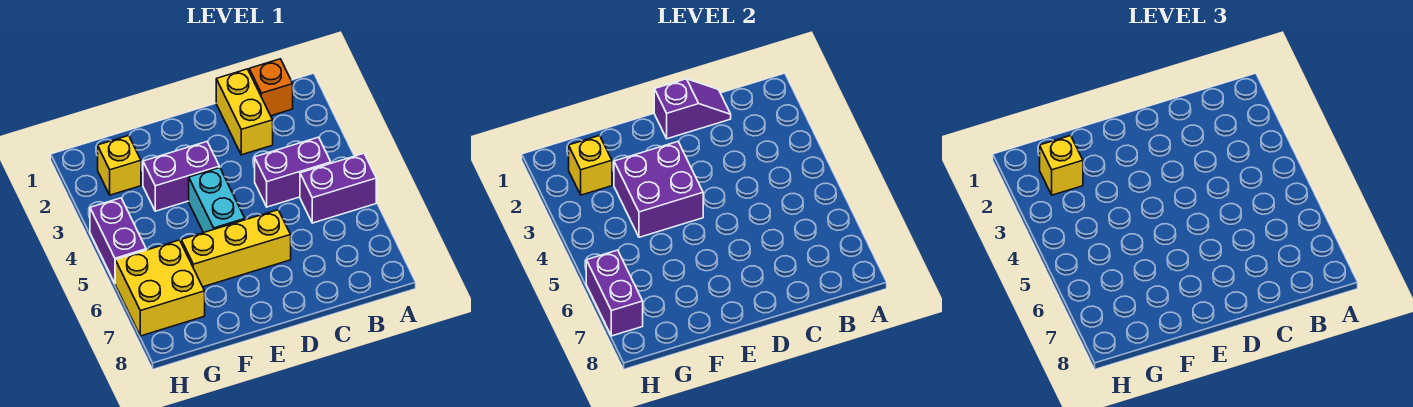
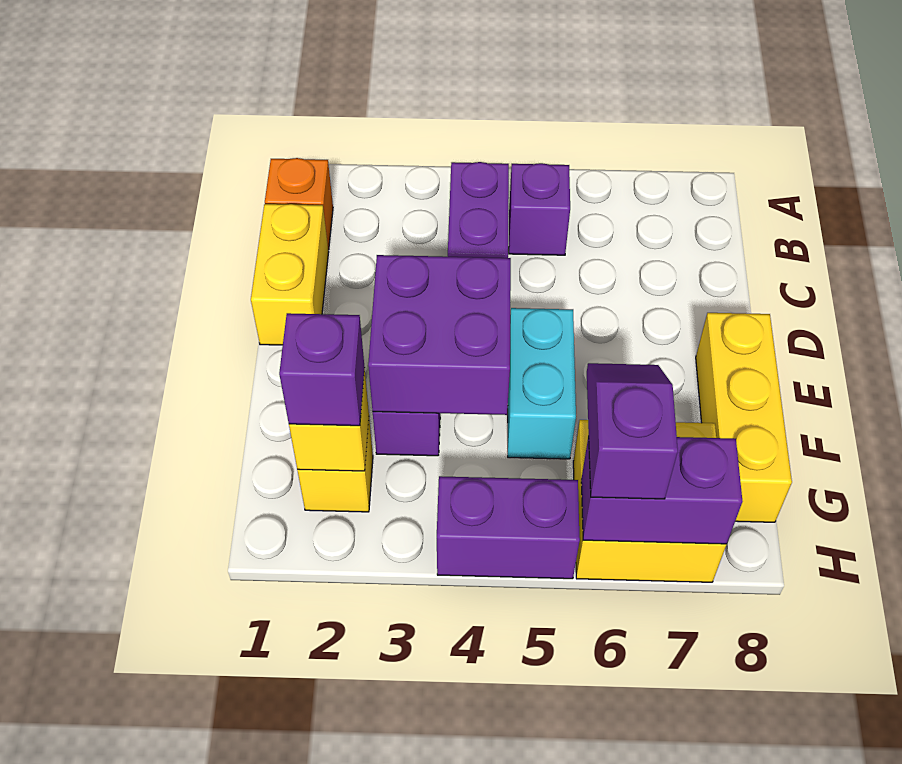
purple 1x2 brick [300,153,376,223] -> purple 1x1 brick [509,163,570,255]
yellow 1x2 brick [216,69,273,155] -> yellow 1x2 brick turned to [251,204,329,345]
purple 1x2 slope [654,79,731,139] -> purple 1x2 slope moved to [587,363,678,499]
yellow 1x3 brick [181,210,291,287] -> yellow 1x3 brick moved to [696,313,792,522]
cyan 1x2 brick [189,168,245,233] -> cyan 1x2 brick turned to [508,308,576,459]
yellow 1x1 brick [1040,136,1083,195] -> purple 1x1 brick [279,313,365,426]

